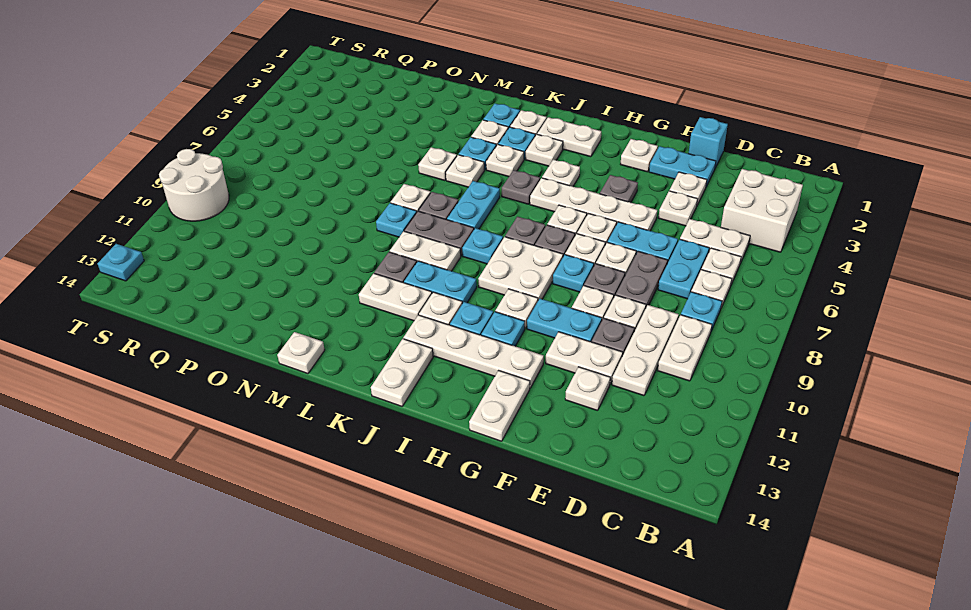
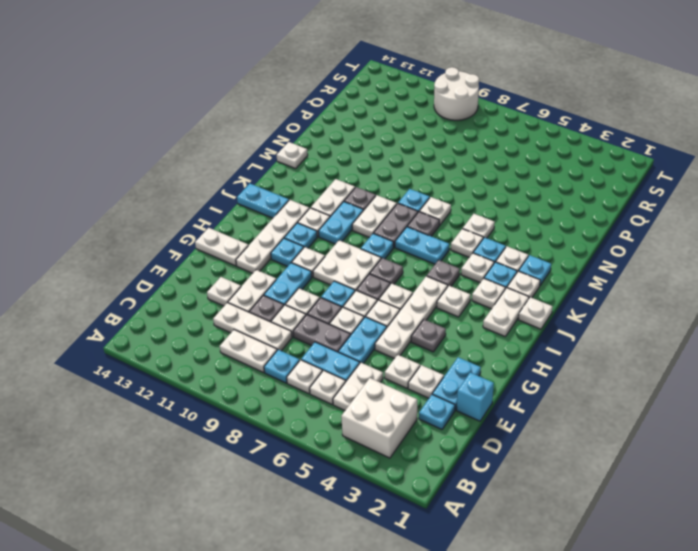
white 1x1 plate [621,139,658,172] -> white 1x1 plate moved to [518,297,552,329]
white 1x2 plate [371,339,433,406] -> cyan 1x2 plate [237,184,289,218]
cyan 1x1 plate [98,244,144,281] -> cyan 1x1 plate moved to [419,395,455,429]

